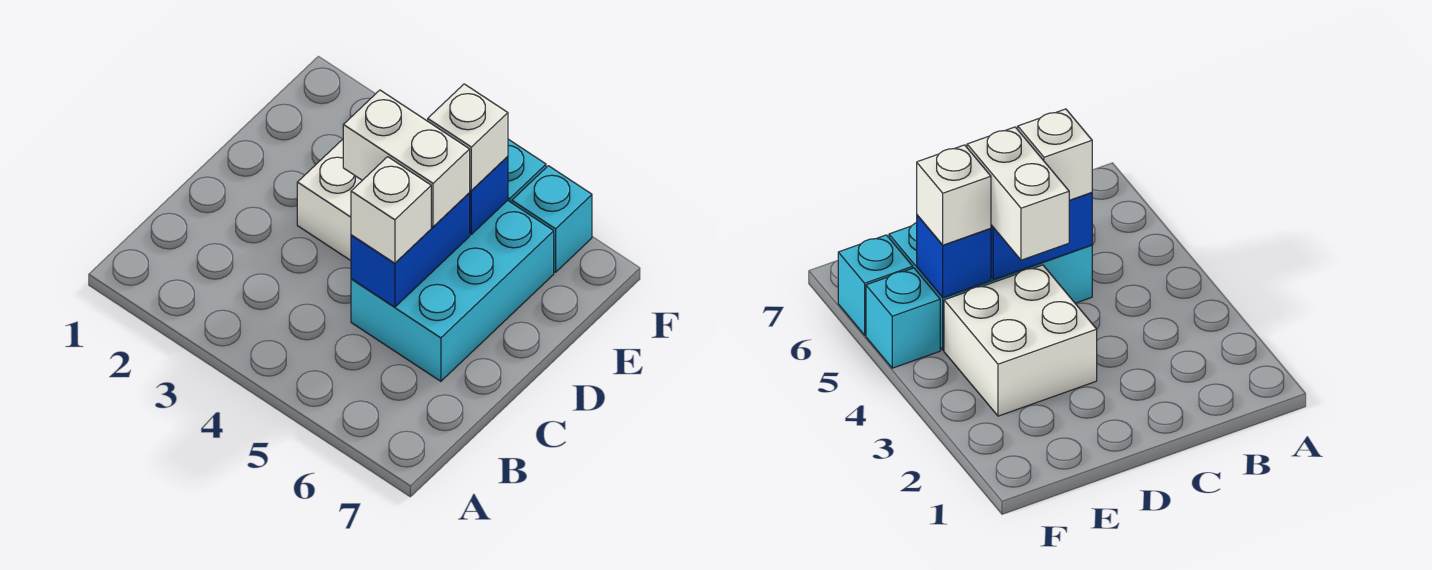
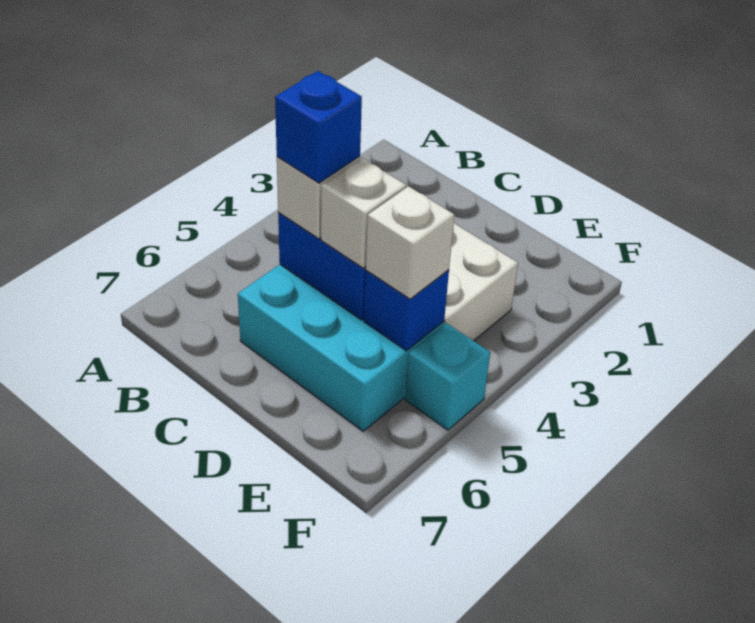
none -> blue 1x1 brick [275,71,362,183]
white 1x2 brick [343,90,470,227] -> white 1x1 brick [321,158,406,268]
cyan 1x1 brick [512,166,592,272] -> none

